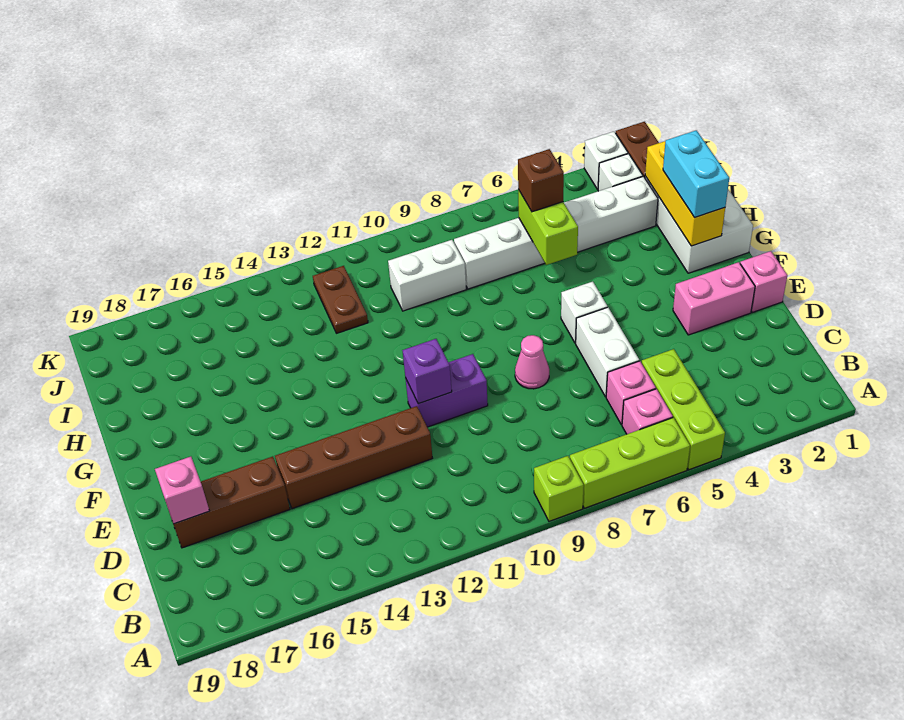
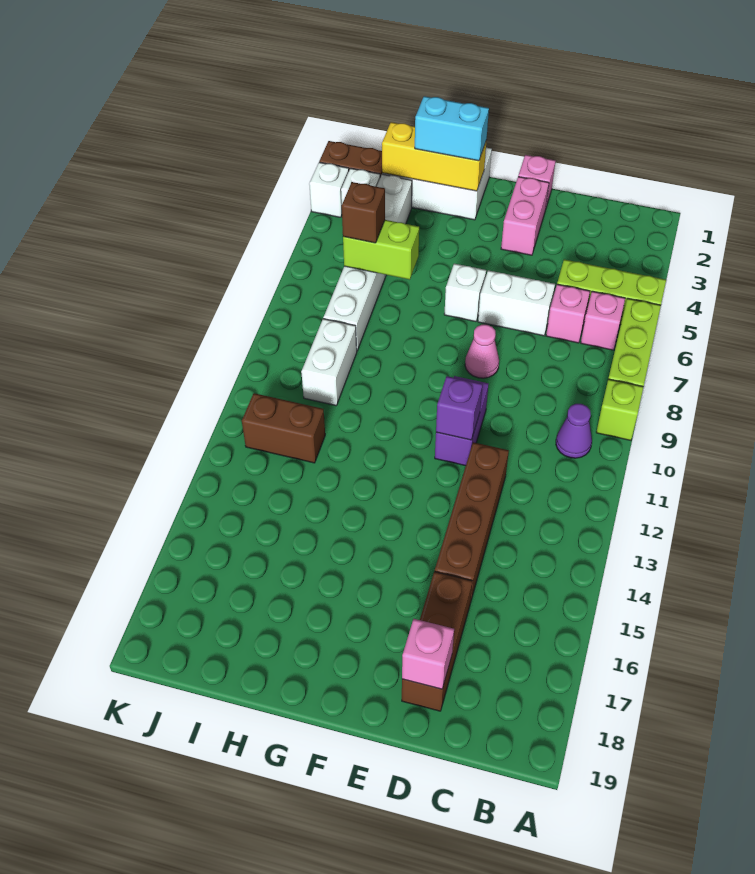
none -> purple 1x1 cone [556,404,592,458]
brown 1x2 plate [313,266,368,333] -> brown 1x2 brick [242,393,325,463]

